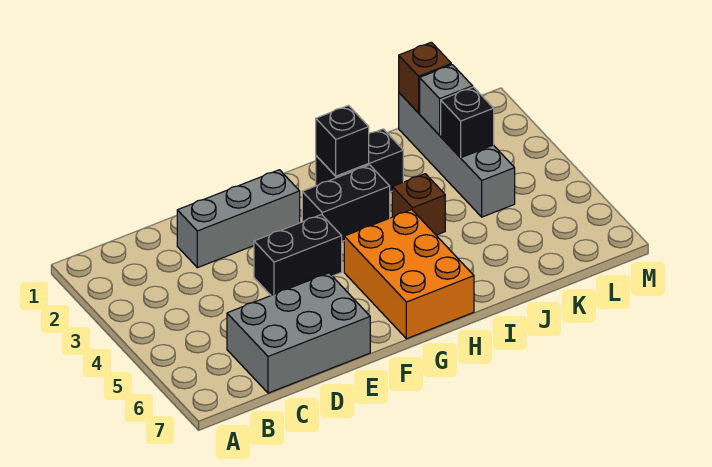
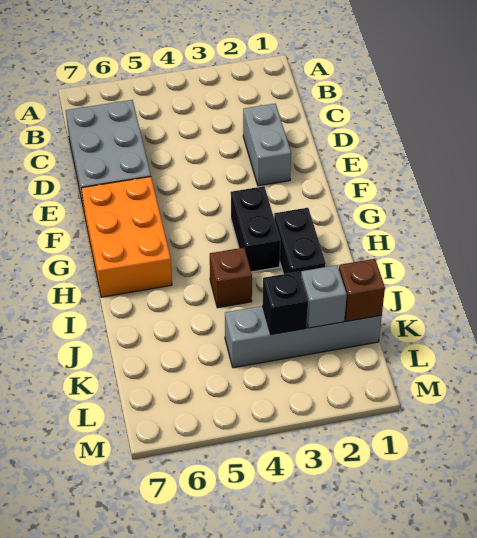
grey 1x3 brick [177,170,300,268] -> grey 1x2 brick [243,103,291,186]
black 1x2 brick [254,215,342,295] -> none
orange 2x3 brick [344,210,474,339] -> orange 2x3 brick turned to [81,177,172,297]
black 1x1 brick [316,106,369,176] -> none

